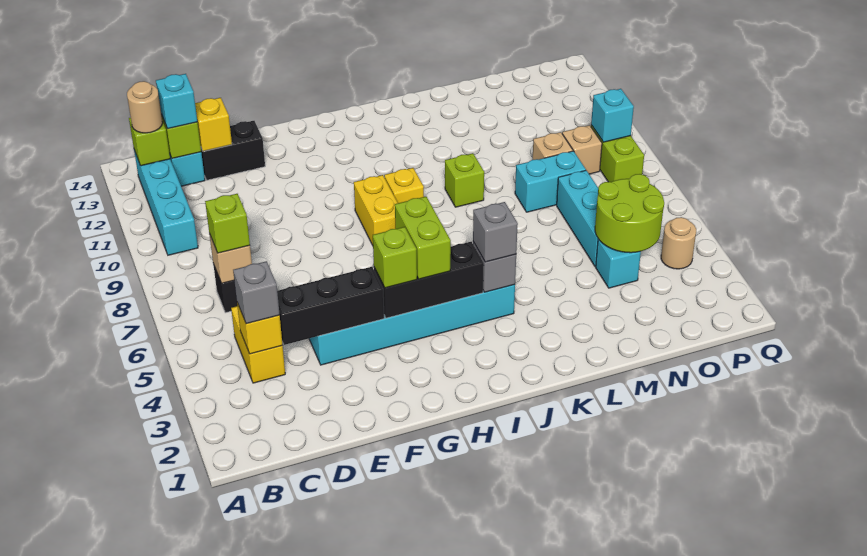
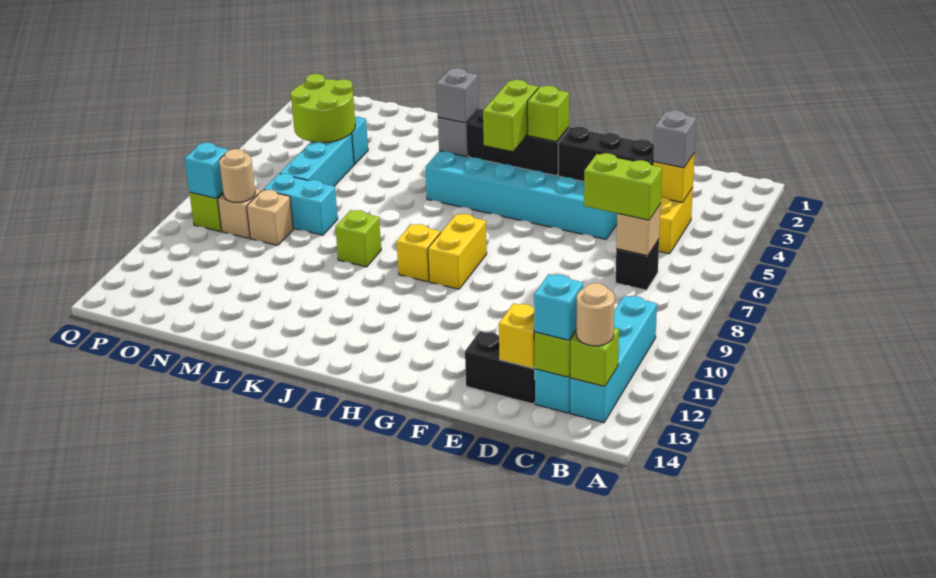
lime 1x1 brick [205,194,250,253] -> lime 1x2 brick [584,153,662,220]
tan 1x1 round brick [661,217,696,269] -> tan 1x1 round brick moved to [219,149,255,202]

